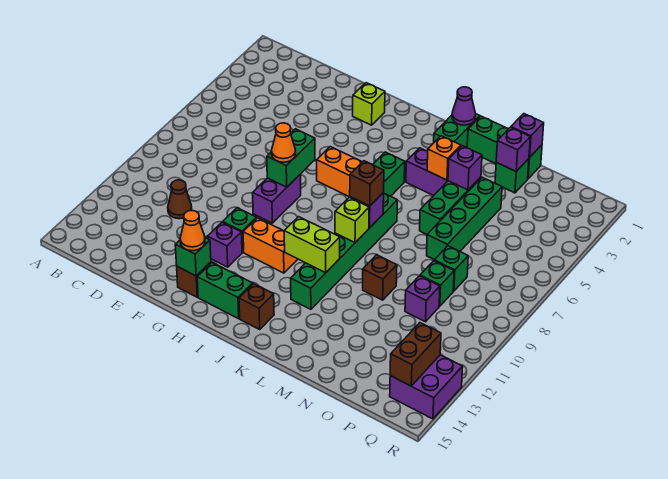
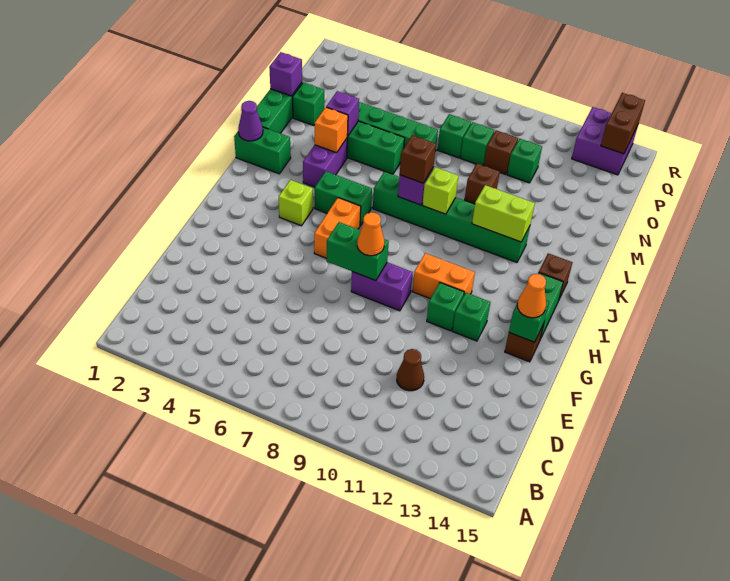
lime 1x1 brick [353,83,385,125] -> lime 1x1 brick moved to [279,180,313,226]
purple 1x1 brick [207,222,242,267] -> green 1x1 brick [452,293,490,341]
orange 1x2 brick [243,218,298,273] -> orange 1x2 brick turned to [412,253,475,299]
lime 1x2 brick [284,217,340,273] -> lime 1x2 brick turned to [472,185,535,242]
purple 1x1 brick [496,127,530,171] -> none
purple 1x1 brick [405,276,440,322] -> brown 1x1 brick [484,130,518,175]
none -> green 1x1 brick [507,139,542,183]
brown 1x2 brick [390,323,441,386] -> brown 1x2 brick turned to [601,93,645,154]

